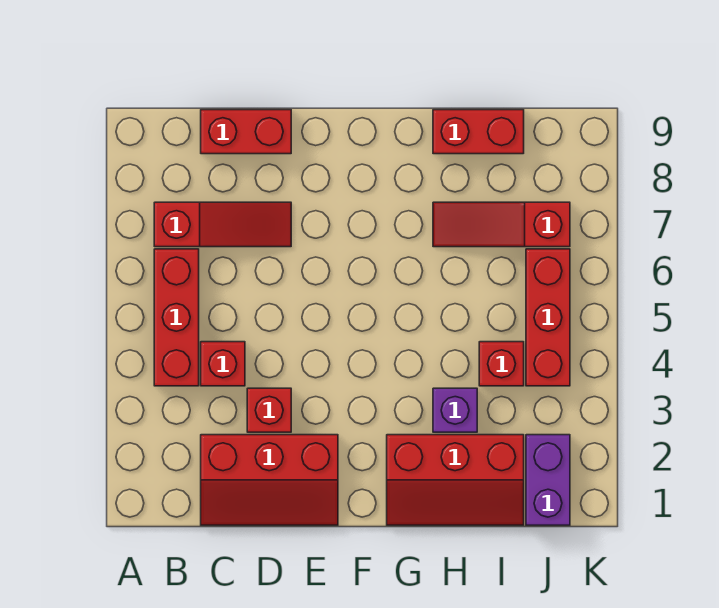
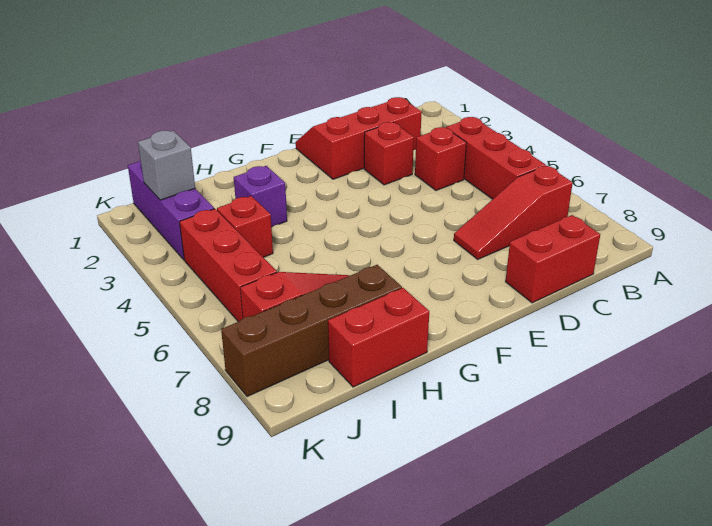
red 2x3 slope [387,435,524,525] -> none
none -> brown 1x4 brick [221,265,402,397]
purple 1x2 brick [526,435,570,525] -> purple 1x3 brick [128,160,214,260]
none -> grey 1x1 brick [138,131,195,200]

